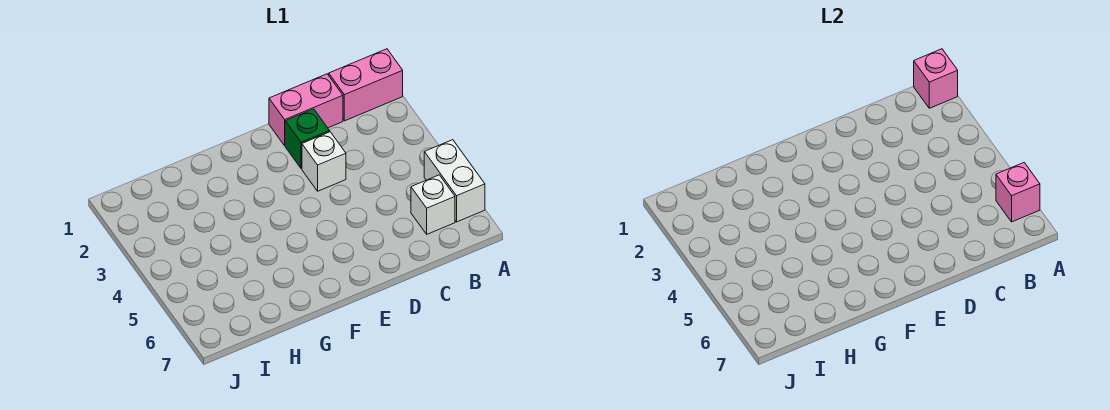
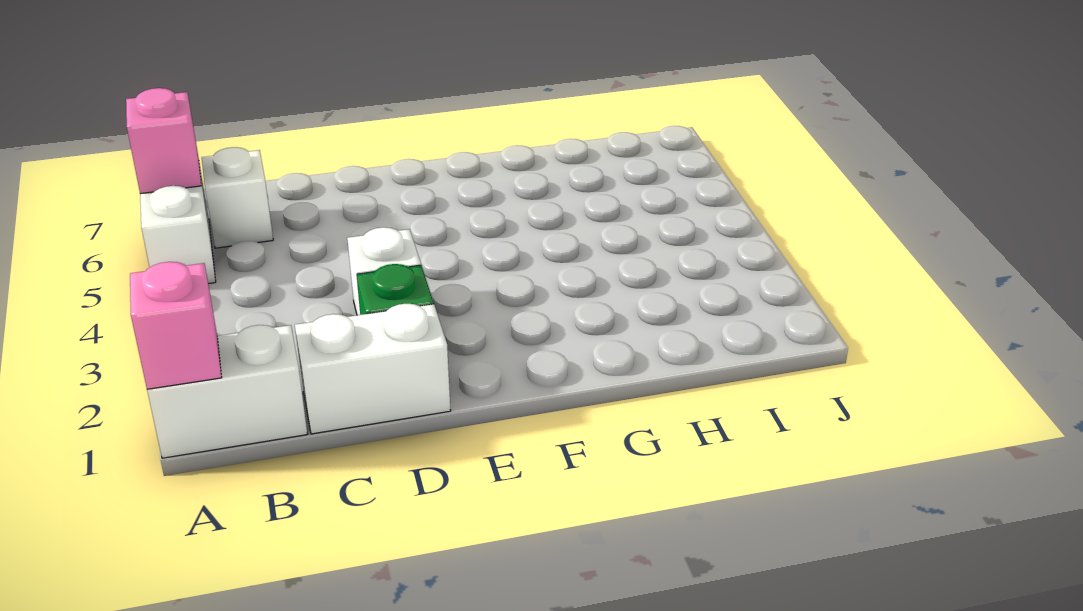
pink 1x2 brick [329,49,403,121] -> white 1x2 brick [147,325,307,458]
pink 1x2 brick [269,74,343,146] -> white 1x2 brick [295,304,451,434]

